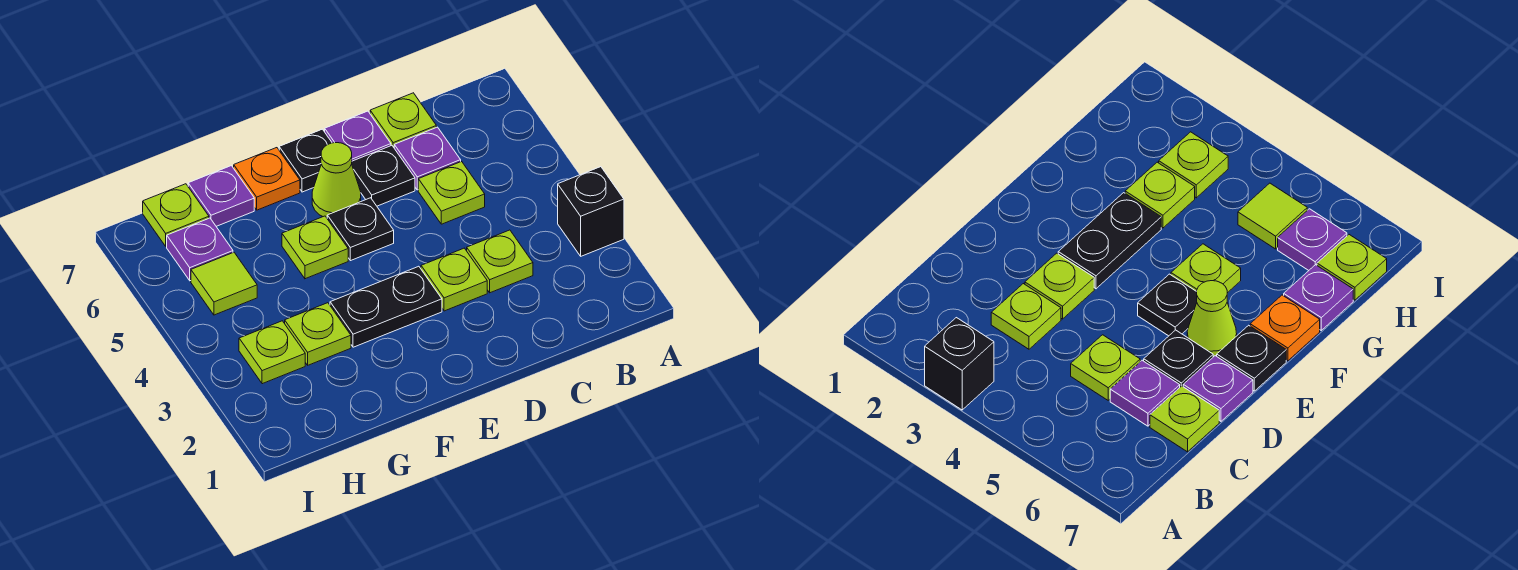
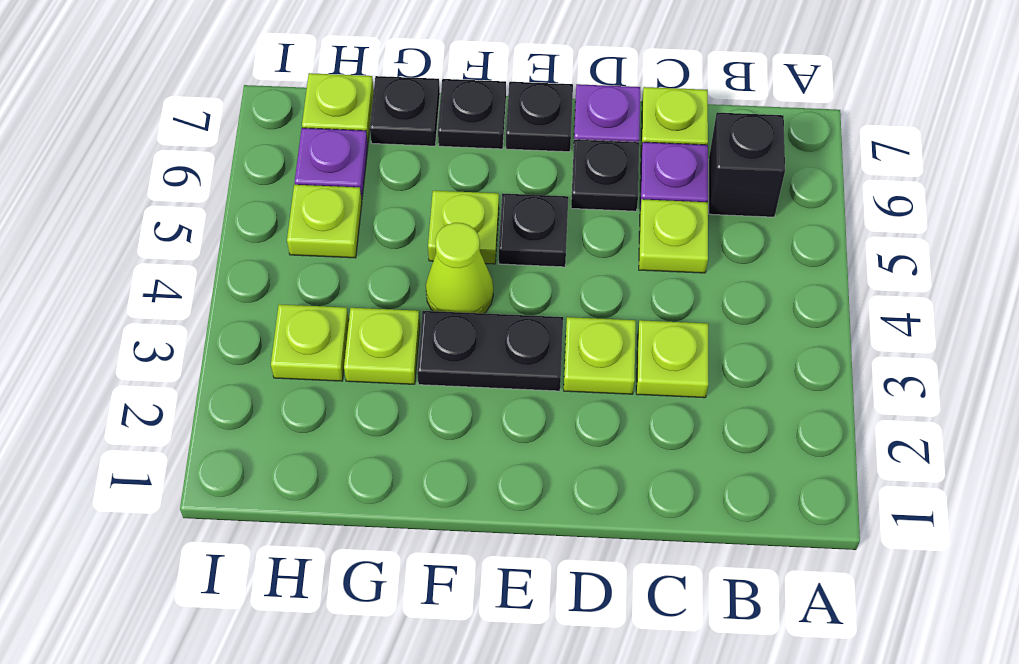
black 1x1 brick [558,167,624,256] -> black 1x1 brick moved to [709,113,785,217]
lime 1x1 cone [312,143,361,218] -> lime 1x1 cone moved to [426,223,493,313]
orange 1x1 plate [234,148,300,210] -> black 1x1 plate [438,79,506,149]
purple 1x1 plate [188,166,254,226] -> black 1x1 plate [370,76,440,146]
lime 1x1 tile [191,252,257,315] -> lime 1x1 plate [287,185,362,258]

